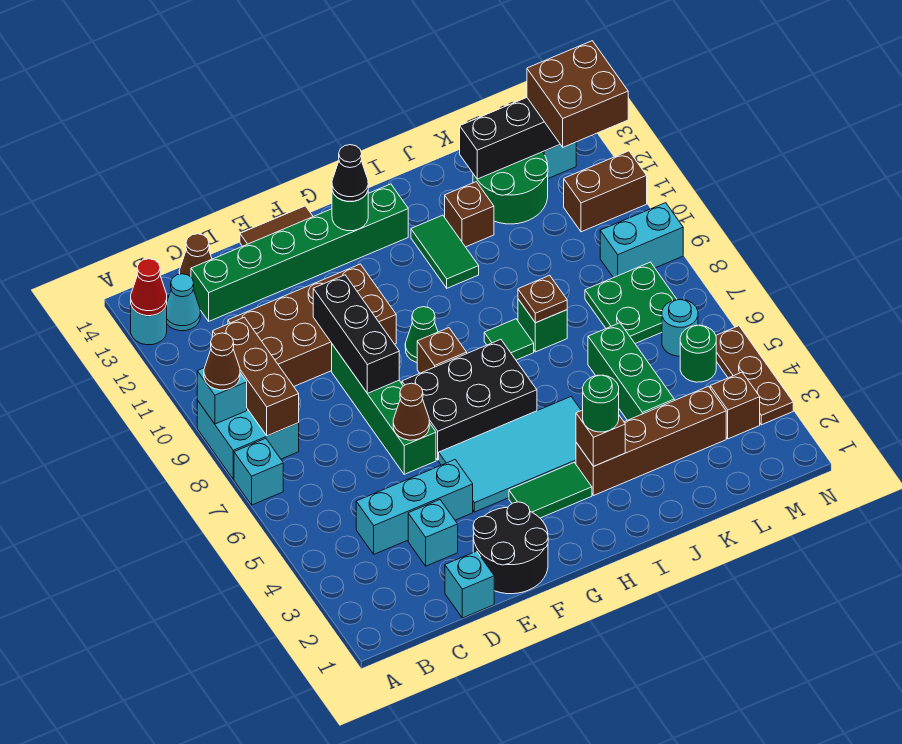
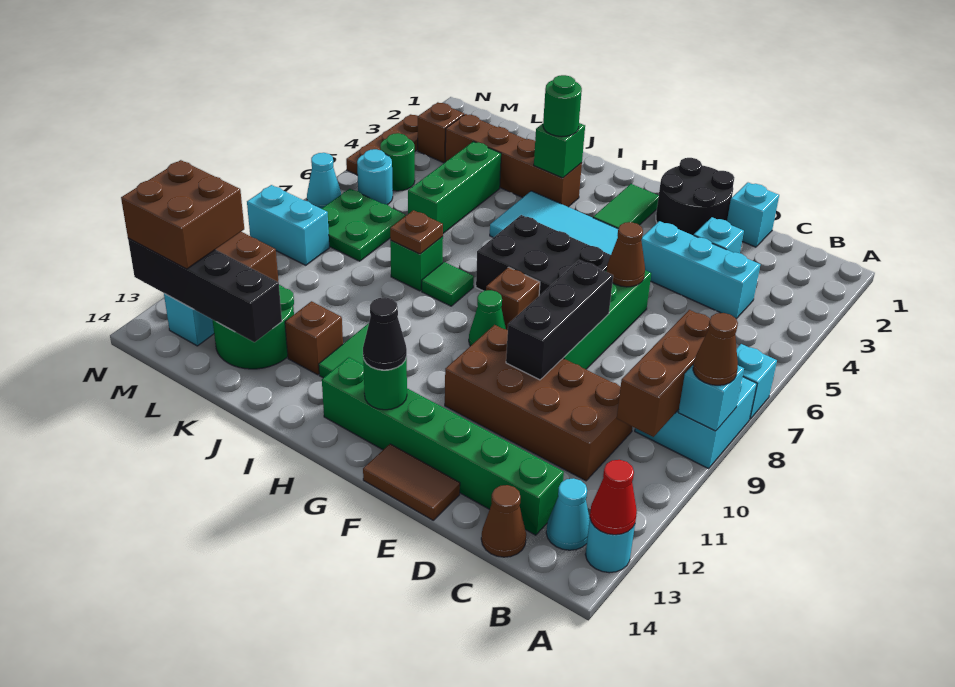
green 1x2 tile [509,463,592,518] -> green 1x2 tile turned to [593,184,659,229]
brown 1x1 brick [576,410,625,466] -> green 1x1 brick [534,123,585,178]
none -> cyan 1x1 cone [307,153,341,209]

